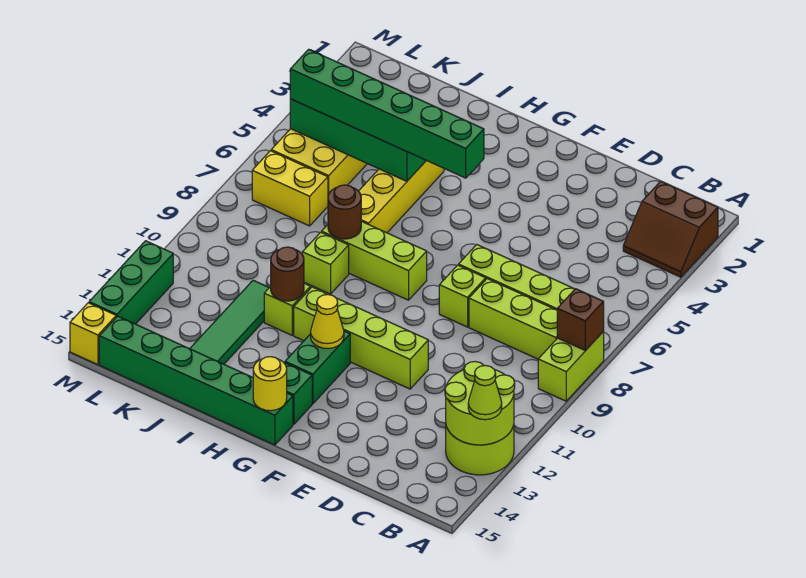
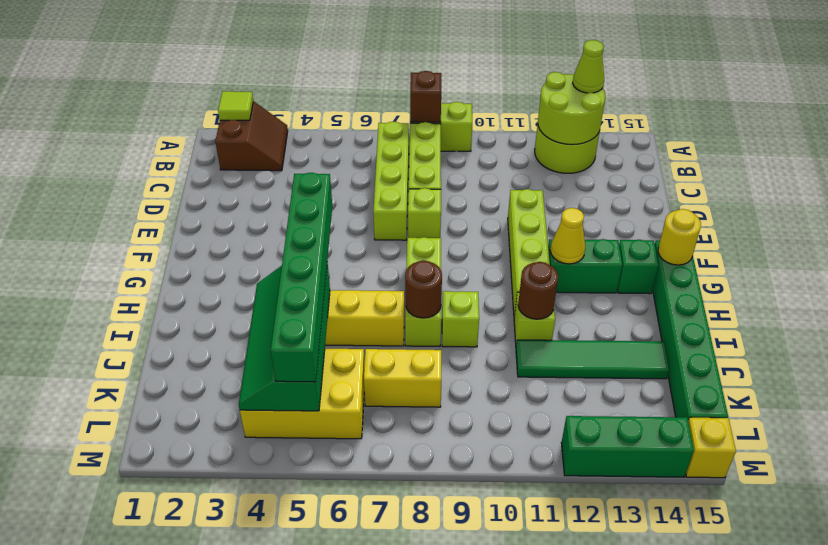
none -> lime 1x1 tile [218,91,253,120]
yellow 1x2 brick [252,151,328,226] -> yellow 1x2 brick turned to [364,349,441,407]

